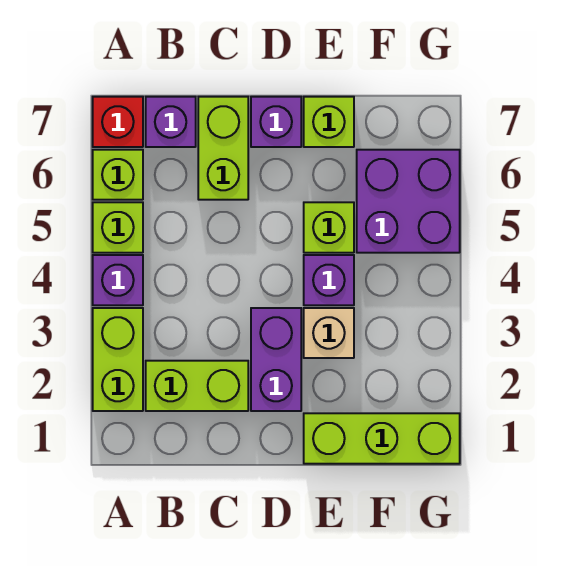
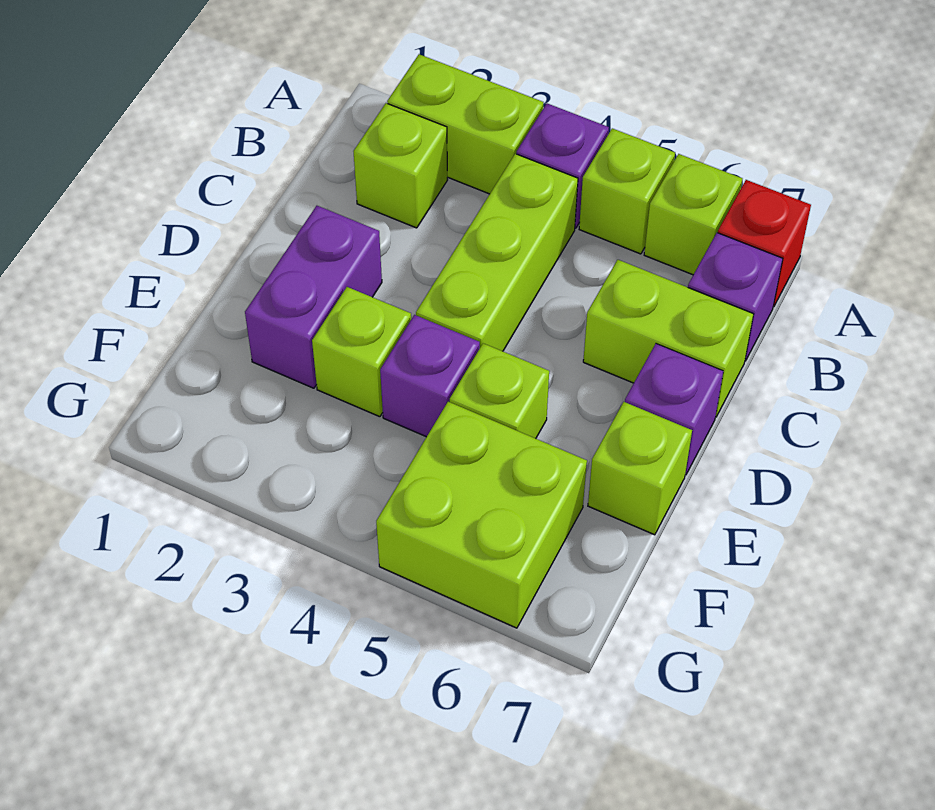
lime 1x2 brick [146,361,248,411] -> lime 1x1 brick [353,103,447,228]
purple 1x2 brick [251,308,301,411] -> purple 1x2 brick turned to [245,206,382,388]
lime 1x3 brick [304,413,460,464] -> lime 1x3 brick moved to [416,154,578,351]
tan 1x1 brick [304,308,354,358] -> lime 1x1 brick [312,287,411,417]
purple 2x2 brick [357,150,460,253] -> lime 2x2 brick [376,402,587,628]

